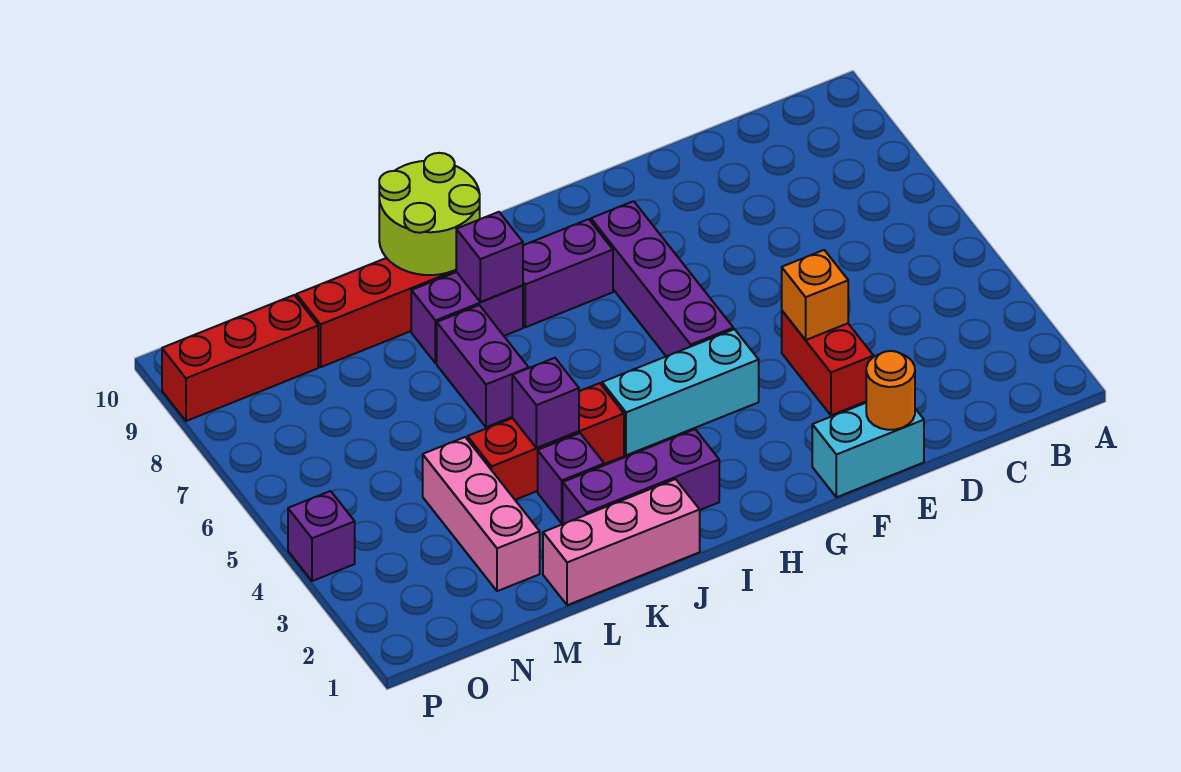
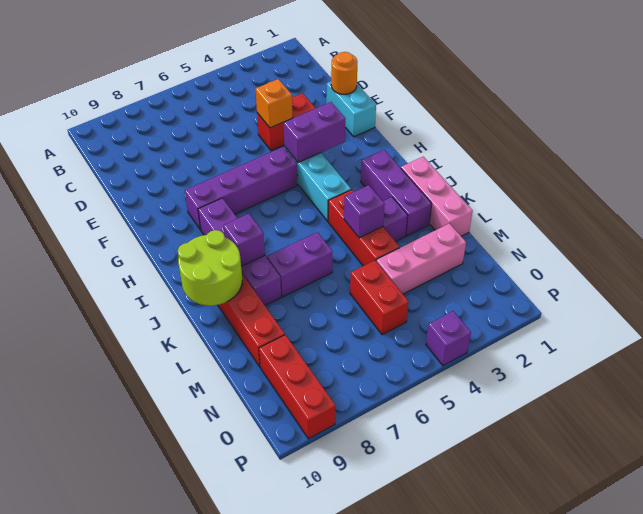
none -> purple 1x2 brick [284,102,345,162]
none -> red 1x2 brick [350,260,409,335]

